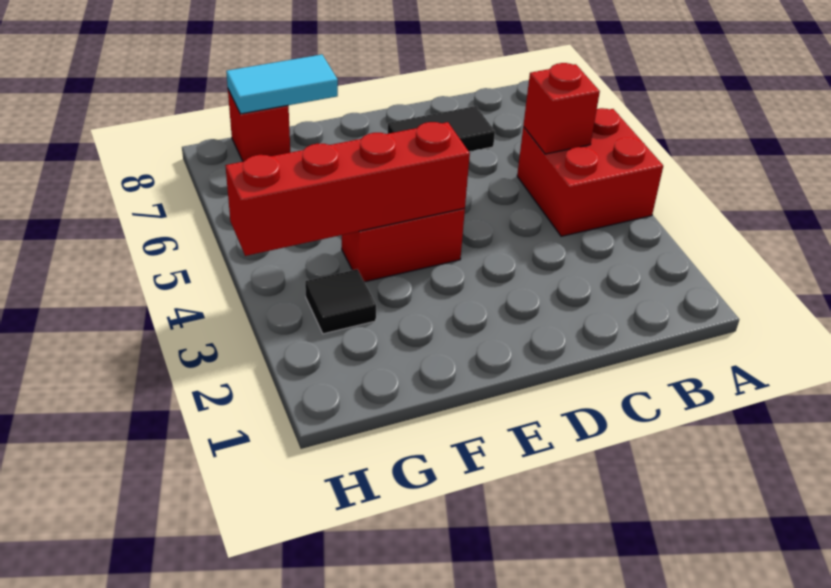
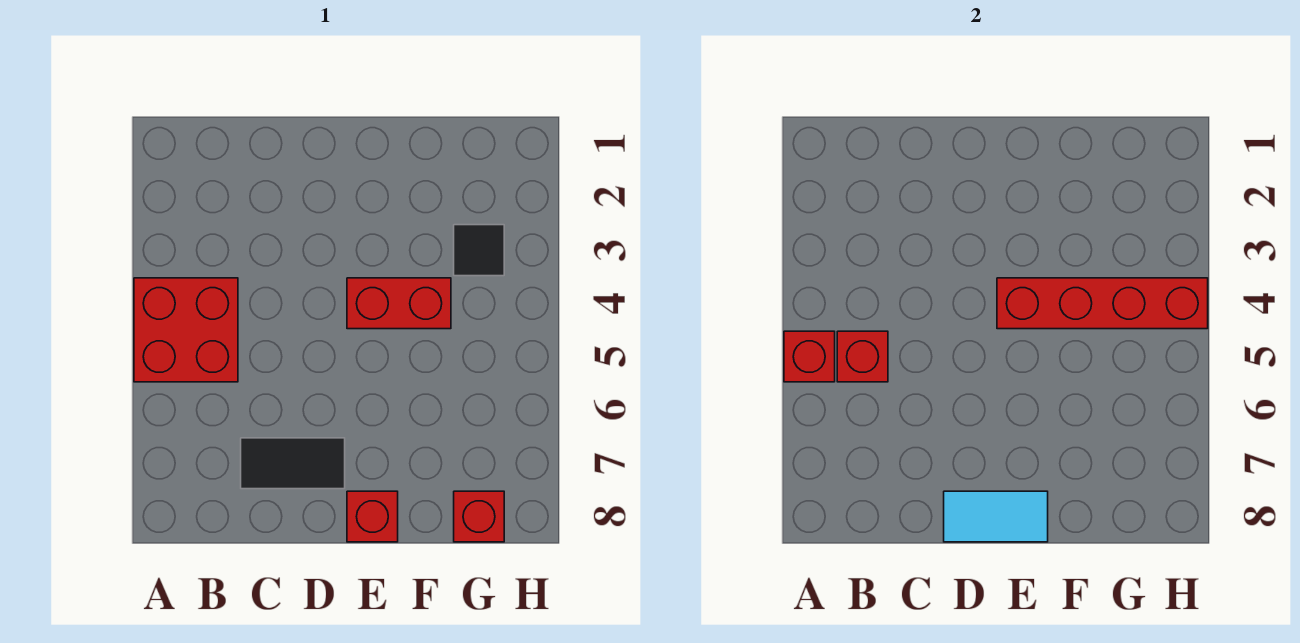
none -> red 1x1 brick [784,331,835,382]
none -> red 1x1 brick [347,491,398,542]
cyan 1x2 tile [226,55,338,114] -> cyan 1x2 tile moved to [944,491,1048,542]

